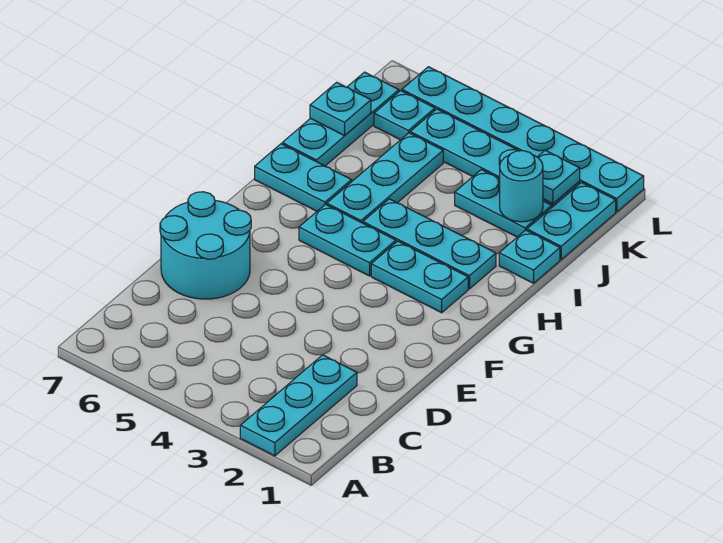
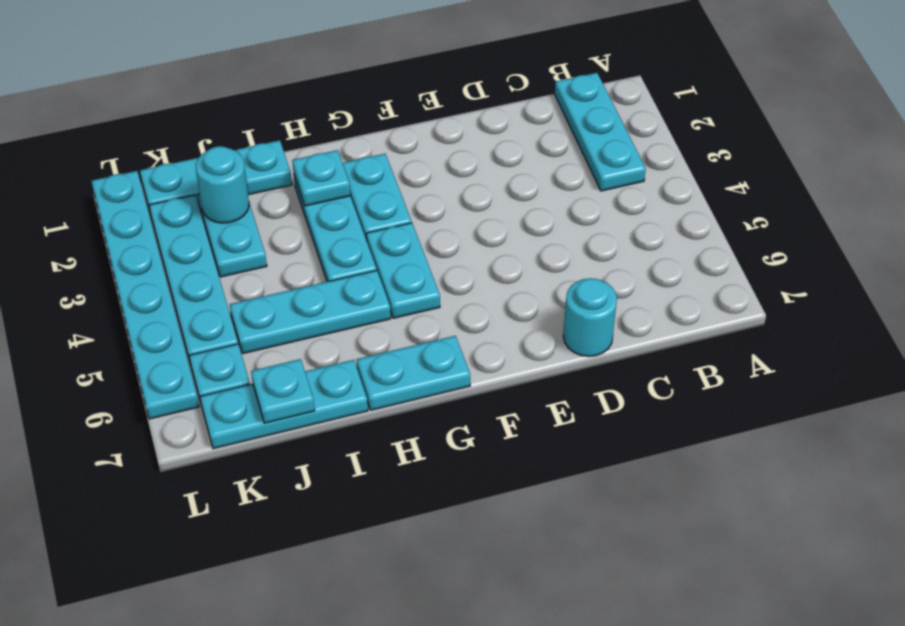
cyan 1x3 plate [240,355,357,456] -> cyan 1x3 plate turned to [555,73,646,191]
cyan 2x2 round brick [160,192,251,299] -> cyan 1x1 round brick [563,278,617,356]
cyan 1x2 plate [255,144,352,211] -> cyan 1x2 plate turned to [356,336,470,410]
cyan 1x1 plate [538,150,580,203] -> cyan 1x1 plate moved to [292,150,350,206]

